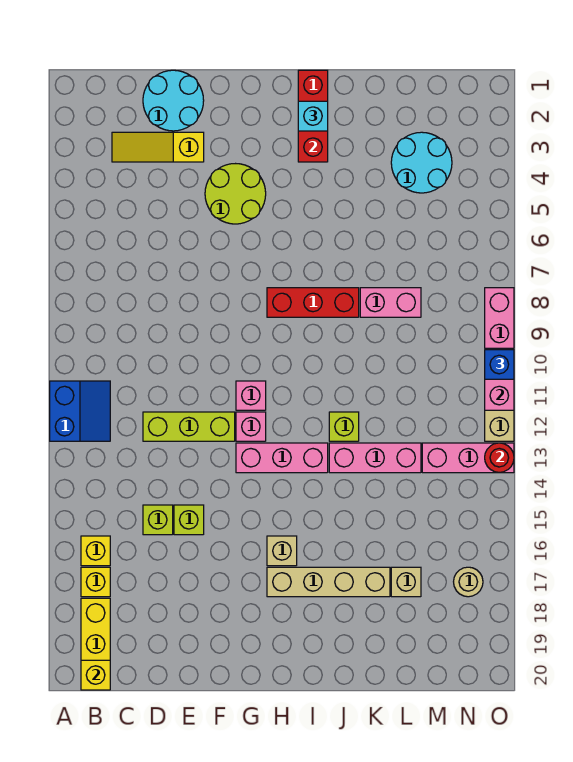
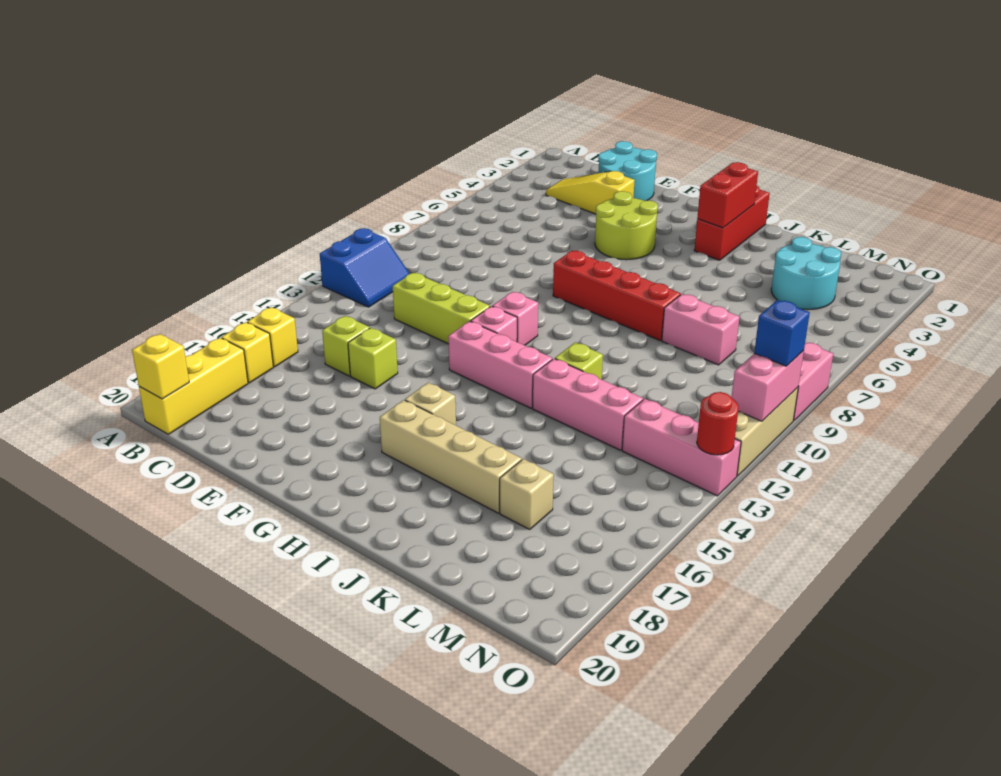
red 1x3 brick [267,288,359,317] -> red 1x4 brick [553,251,681,340]
cyan 1x1 brick [298,101,328,131] -> none
tan 1x1 round brick [454,567,483,597] -> none

